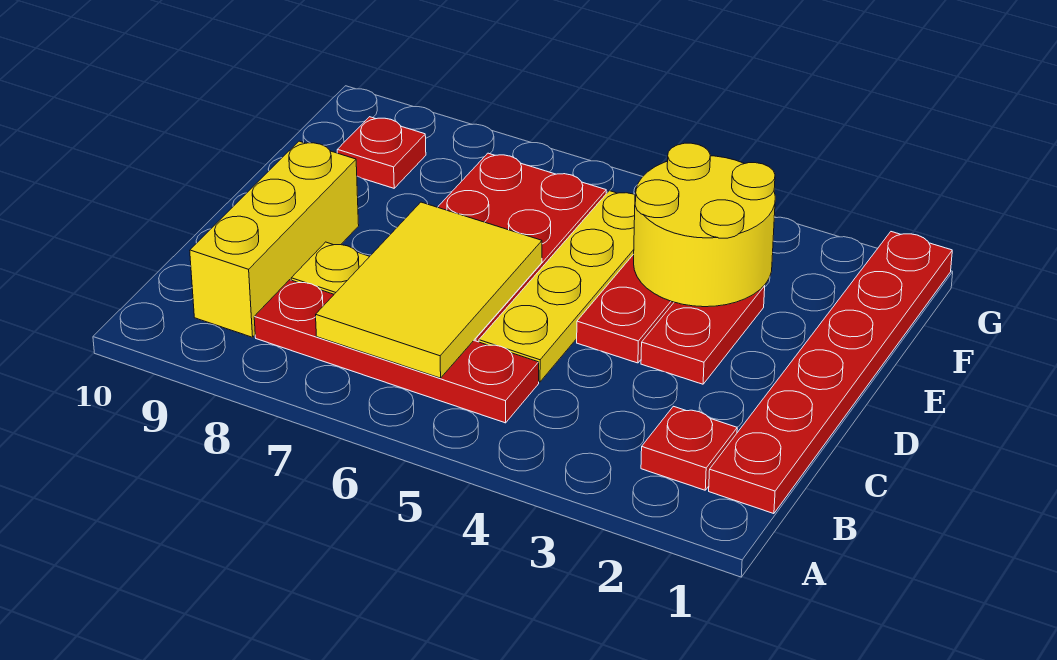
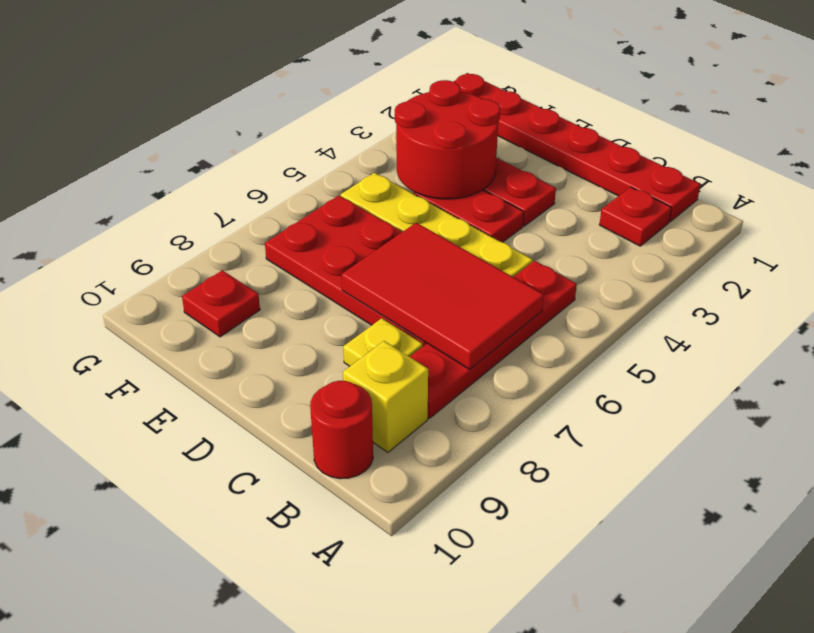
yellow 2x3 tile [316,202,542,378] -> red 2x3 tile [342,223,544,369]
yellow 1x3 brick [190,141,359,337] -> yellow 1x1 brick [343,341,428,452]
none -> red 1x1 round brick [310,381,373,479]
yellow 2x2 round brick [634,143,775,307] -> red 2x2 round brick [395,80,500,199]

